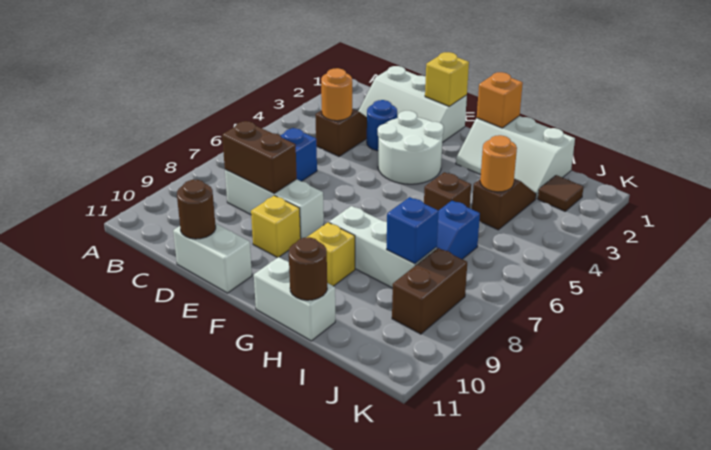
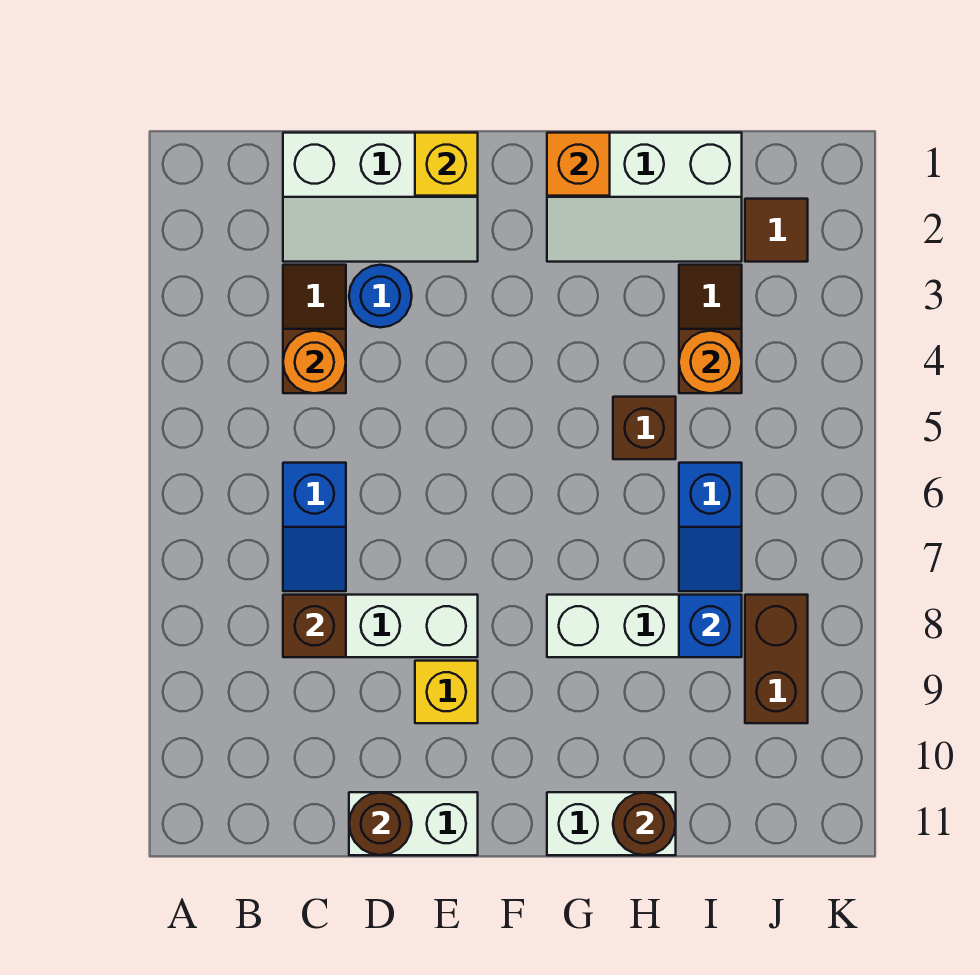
brown 1x2 brick [222,121,297,193] -> brown 1x1 brick [283,595,346,657]
white 2x2 round brick [378,111,444,184] -> none
yellow 1x1 brick [306,222,355,286] -> none

